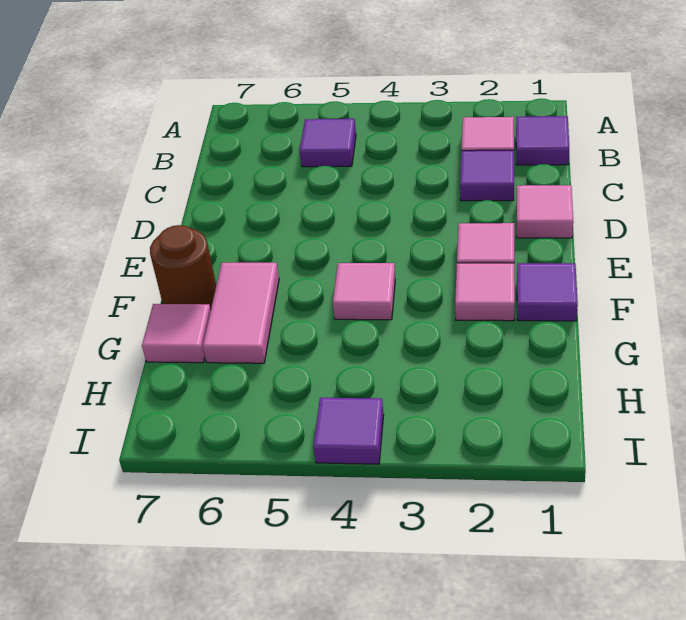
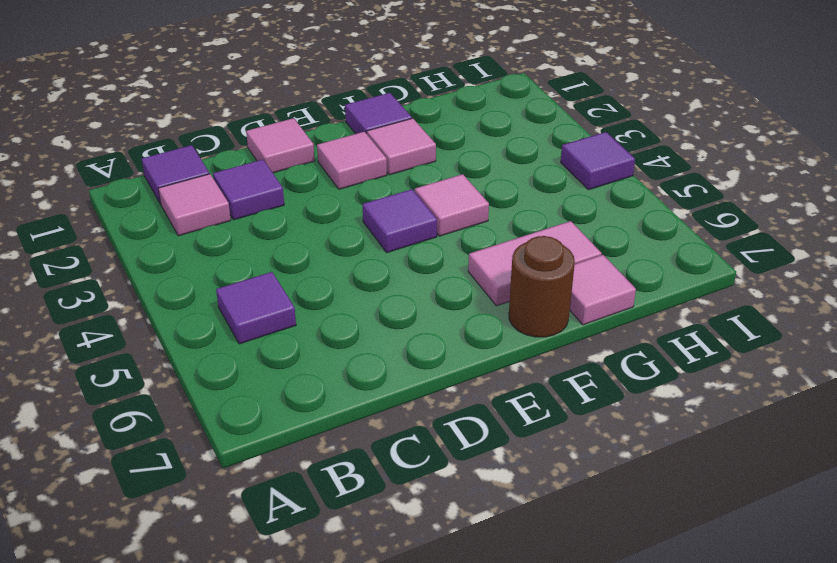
none -> purple 1x1 tile [362,189,437,253]

